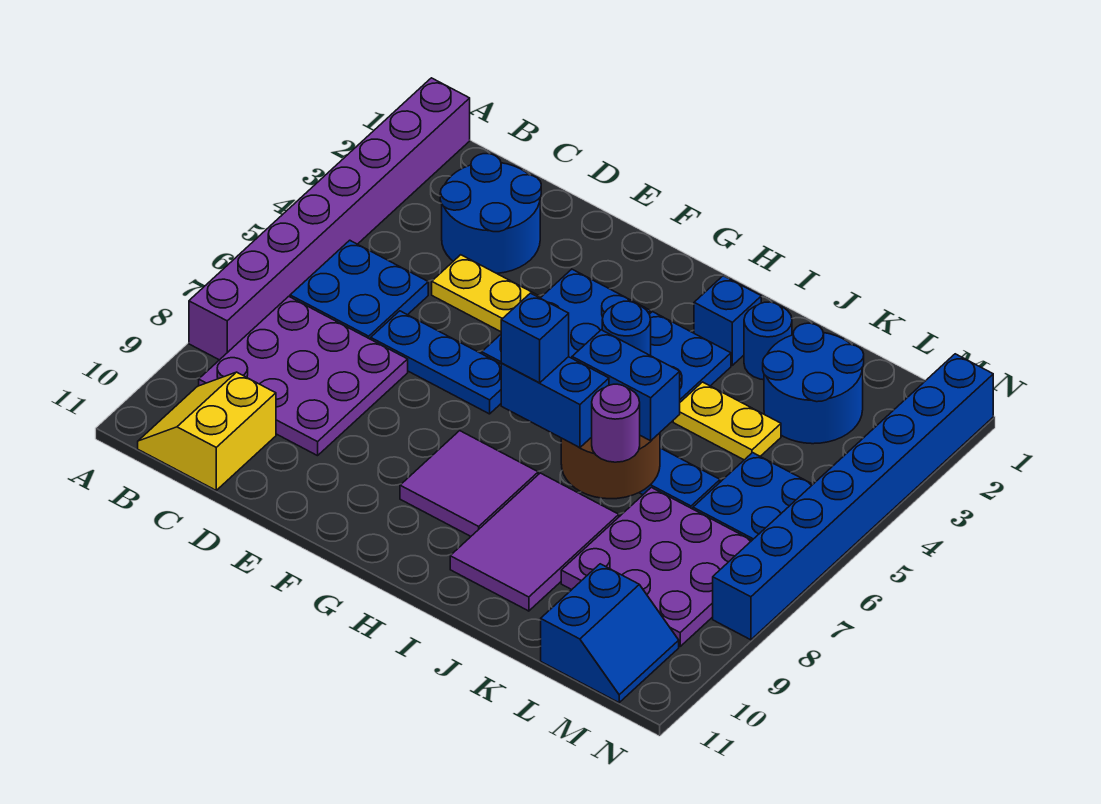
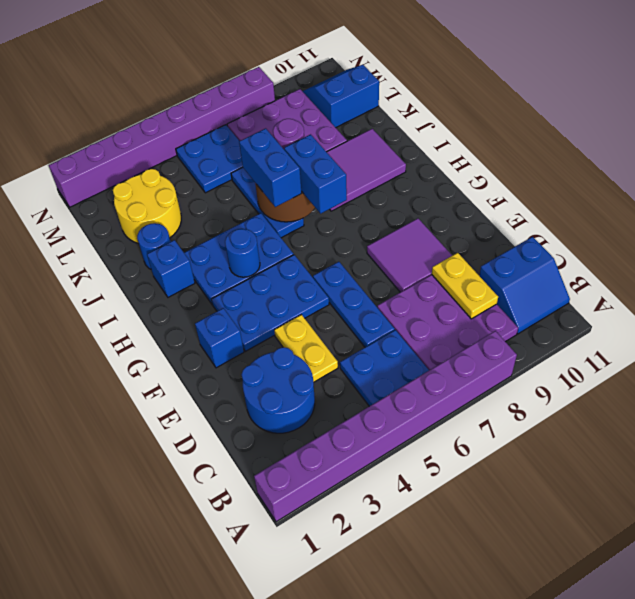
yellow 2x2 slope [138,372,276,490] -> blue 2x2 slope [479,237,570,334]
purple 2x2 tile [400,431,538,536] -> purple 2x2 tile moved to [367,218,452,292]
blue 1x1 brick [501,293,569,383] -> blue 1x1 brick moved to [195,308,244,368]
yellow 1x2 plate [673,382,781,460] -> yellow 1x2 plate moved to [432,253,498,319]
blue 2x2 round brick [763,323,864,444] -> yellow 2x2 round brick [113,169,181,243]
blue 1x8 brick [713,354,993,640] -> purple 1x8 brick [49,67,275,207]

